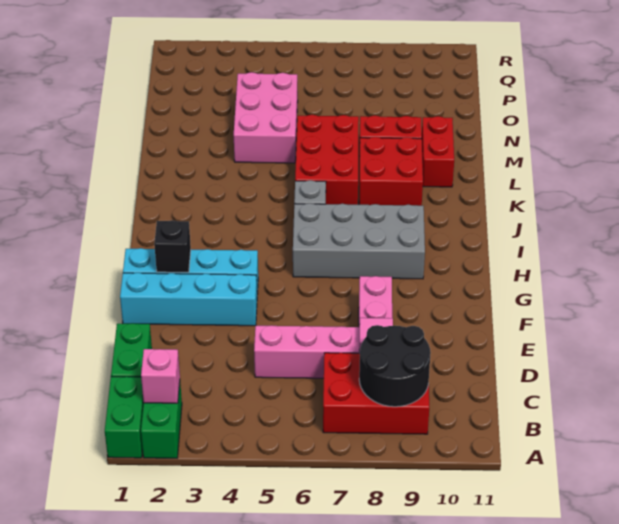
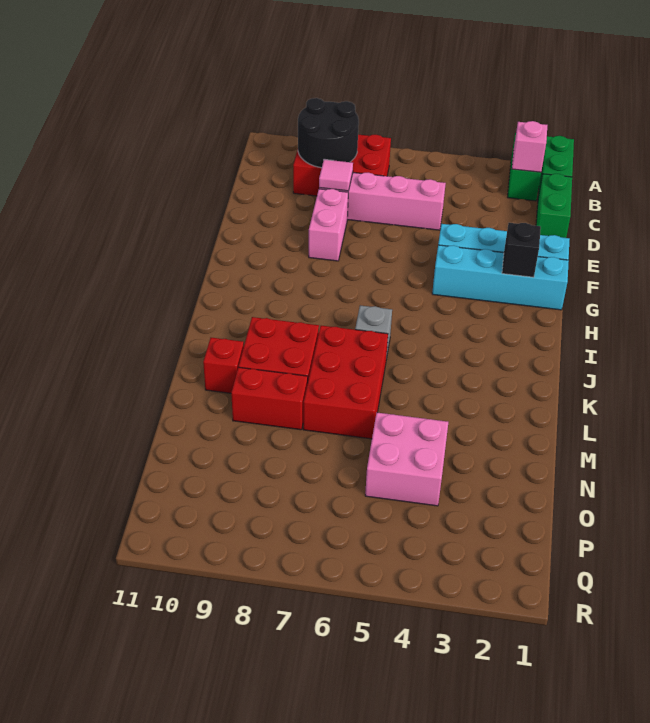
grey 2x4 brick [293,203,425,279] -> none
red 1x2 brick [422,116,454,187] -> red 1x1 brick [203,338,244,393]
pink 2x3 brick [234,72,298,163] -> pink 2x2 brick [365,412,448,506]

